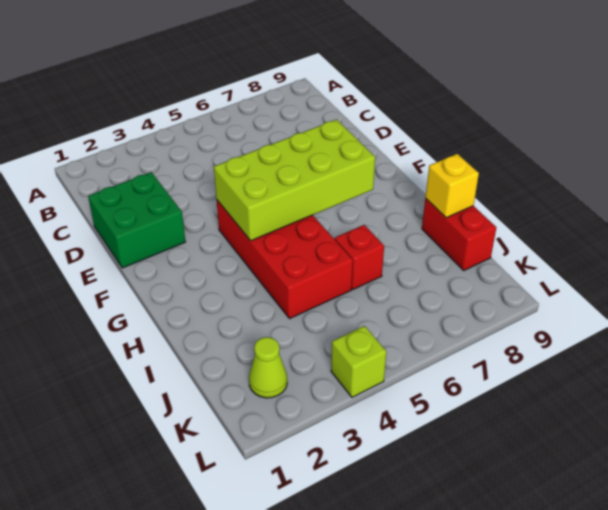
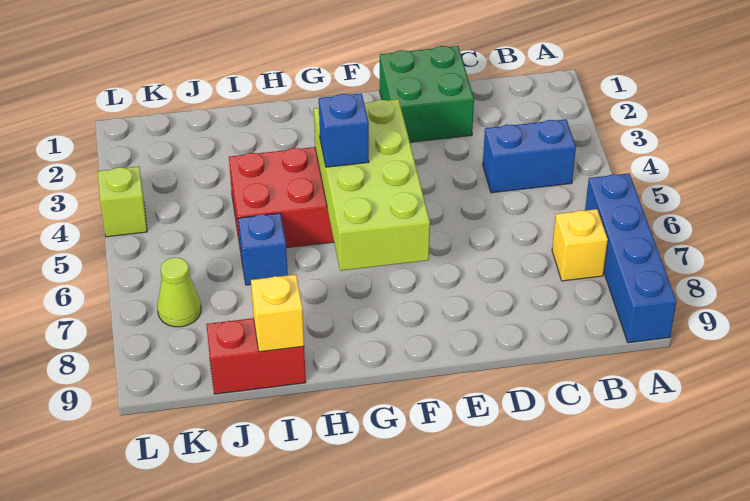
none -> blue 1x4 brick [585,173,677,343]
none -> blue 1x2 brick [483,119,576,193]
none -> yellow 1x1 brick [552,209,608,281]
none -> blue 1x1 brick [319,93,369,167]
red 1x1 brick [335,225,384,289] -> blue 1x1 brick [238,213,288,285]
lime 1x1 cone [249,337,287,398] -> lime 1x1 cone moved to [157,258,201,327]

